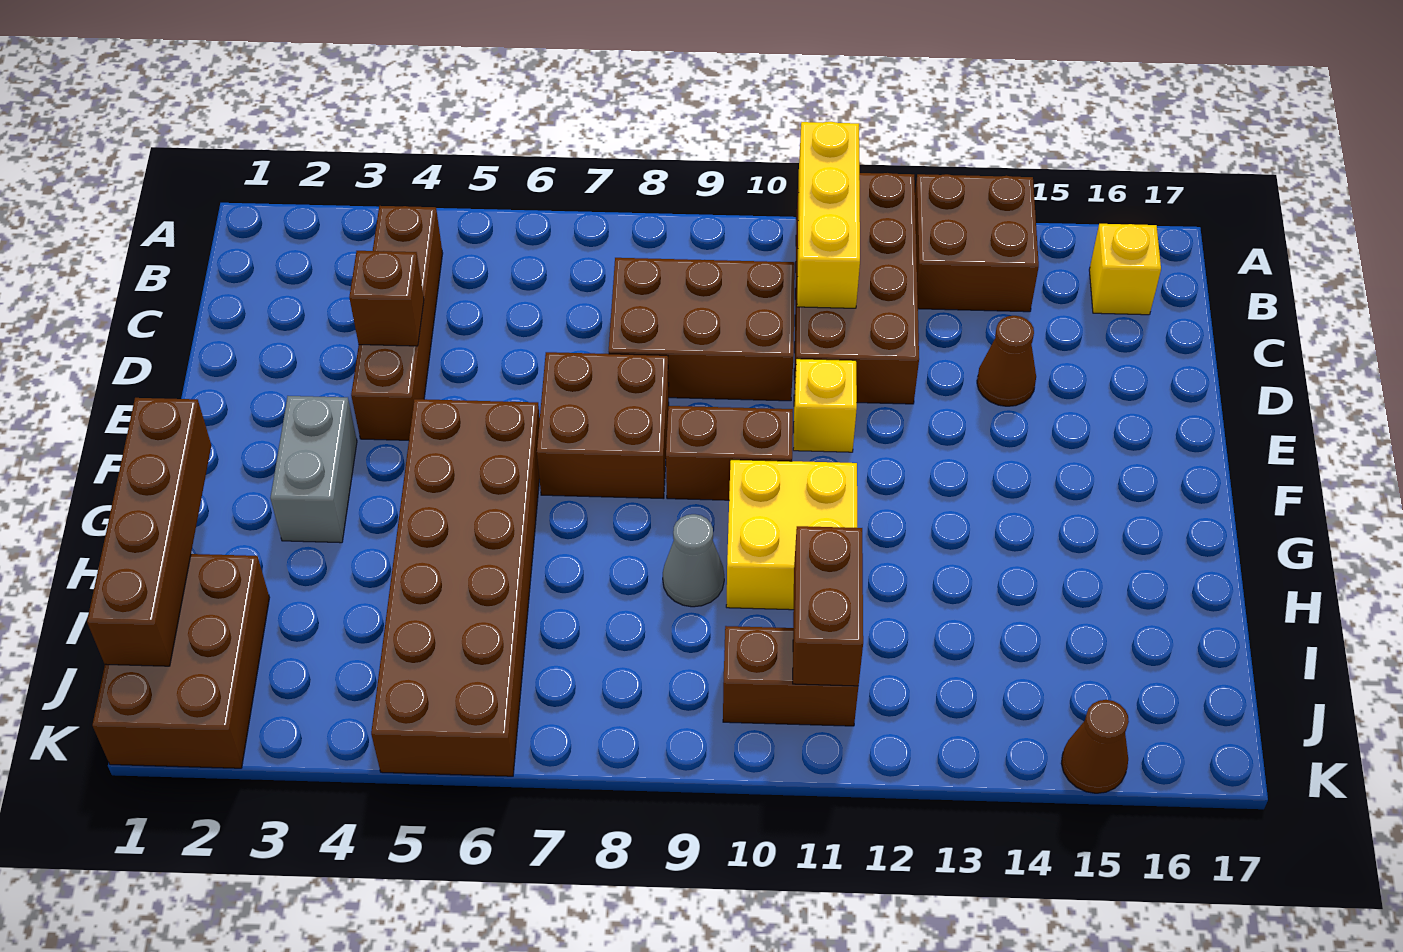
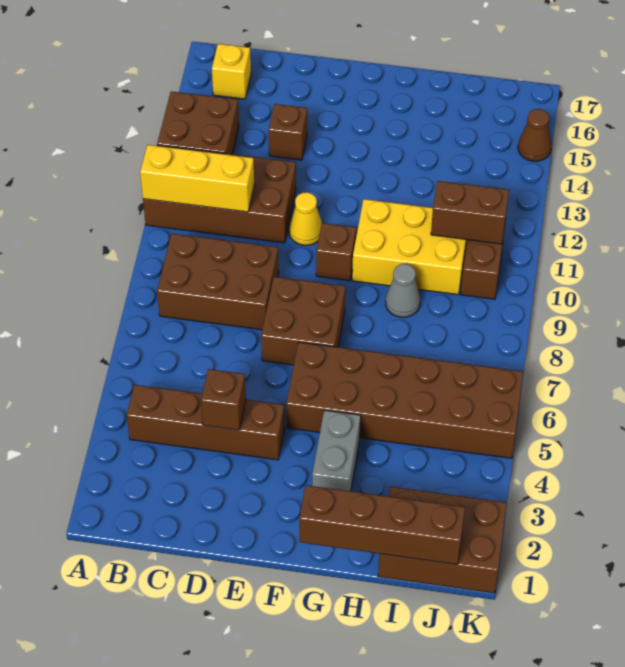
brown 2x3 brick [609,258,795,401] -> brown 2x3 brick turned to [157,233,279,330]
brown 1x1 cone [977,316,1036,406] -> brown 1x1 brick [269,104,307,160]
yellow 1x1 brick [793,359,857,452] -> yellow 1x1 cone [289,192,322,245]
grey 1x2 brick [270,396,357,543] -> grey 1x2 brick turned to [312,410,361,491]
brown 1x2 brick [666,406,793,500] -> brown 1x1 brick [316,223,356,281]
yellow 2x2 brick [726,460,857,610] -> yellow 2x3 brick [352,199,467,295]

